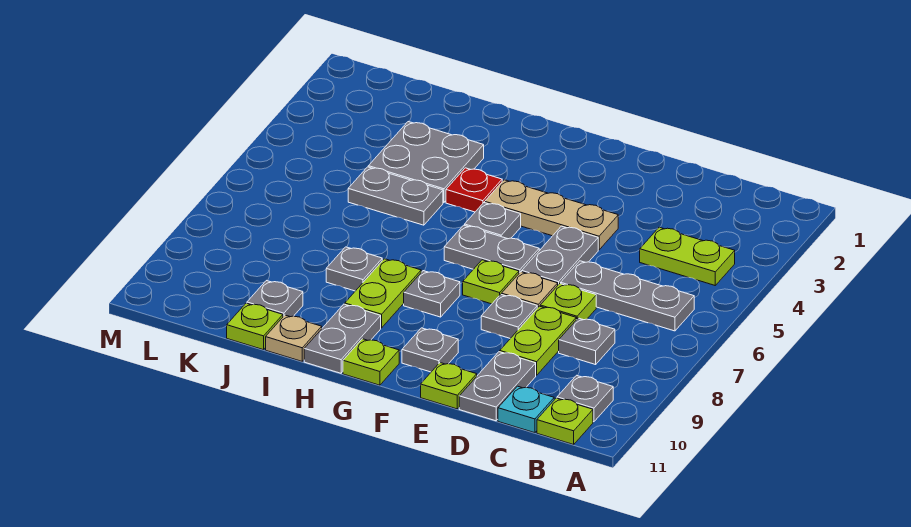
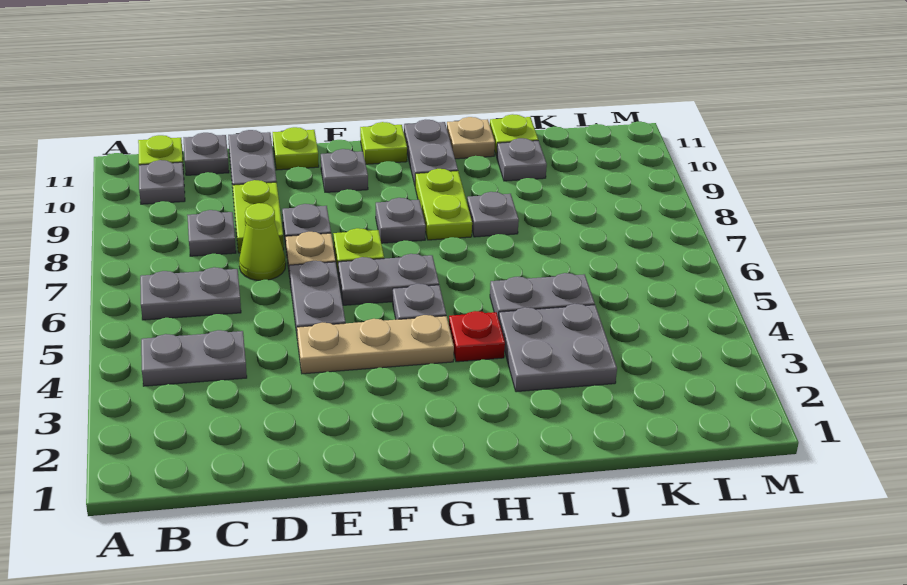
lime 1x2 plate [640,227,735,285] -> grey 1x2 plate [141,330,247,386]
grey 1x3 plate [561,261,694,331] -> grey 1x2 plate [140,267,241,320]
cyan 1x1 plate [498,386,555,433] -> grey 1x1 plate [184,133,229,175]
lime 1x1 plate [540,284,596,320] -> lime 1x1 cone [239,203,286,280]

